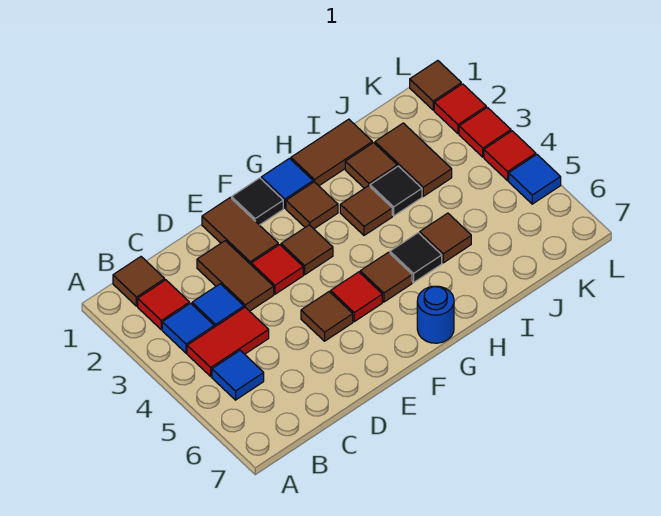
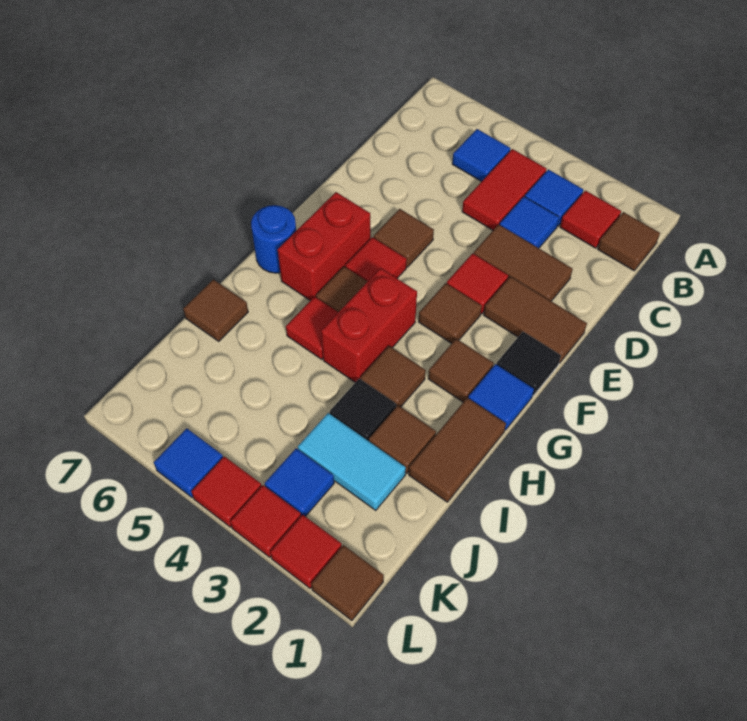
none -> red 1x2 brick [278,192,371,301]
none -> red 1x2 brick [321,268,417,382]
black 1x1 tile [390,233,442,282] -> red 1x1 tile [286,296,338,359]
brown 1x1 tile [420,213,471,263] -> brown 1x1 tile moved to [183,279,248,341]
brown 1x2 tile [375,123,452,196] -> cyan 1x2 tile [298,413,406,510]
none -> blue 1x1 tile [265,448,334,517]

